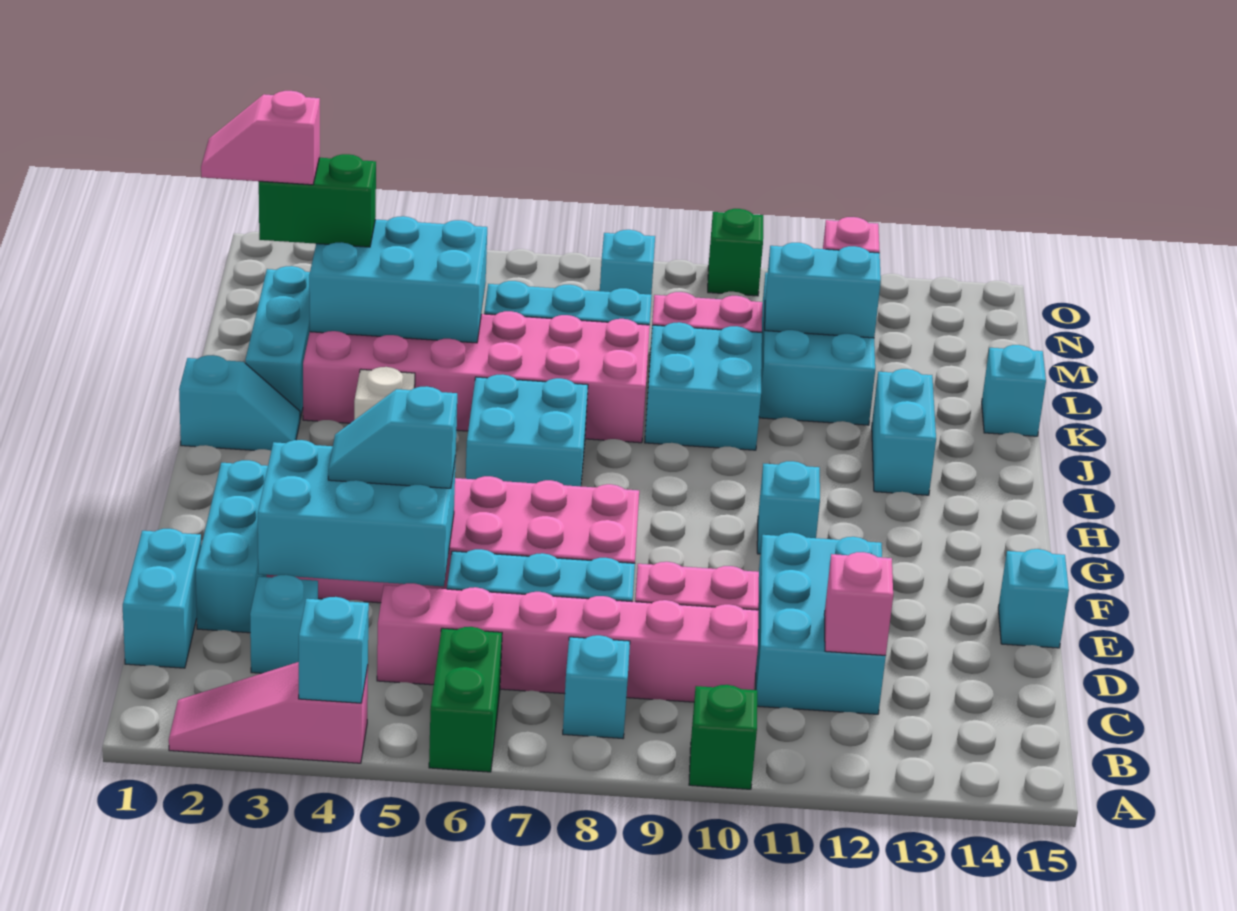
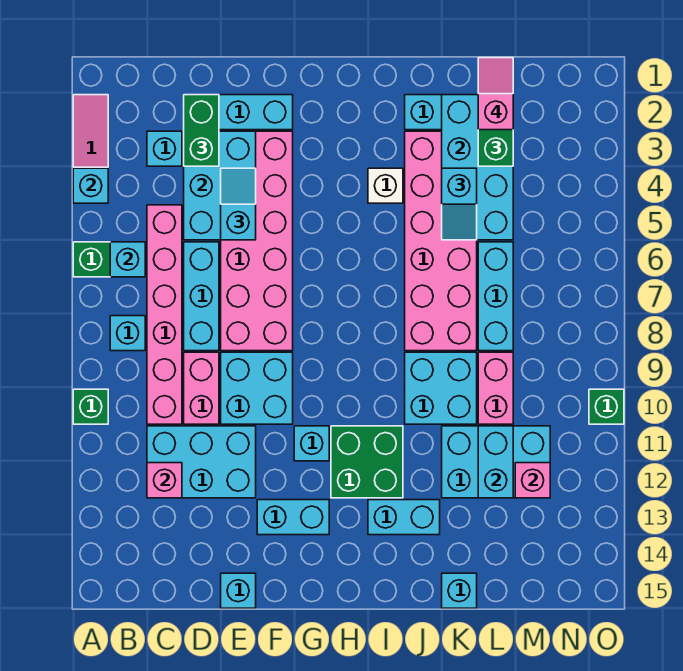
cyan 1x2 brick [123,529,201,668] -> cyan 1x2 brick moved to [257,500,329,535]
none -> green 1x2 brick [184,95,219,166]
cyan 2x2 brick [466,374,588,486] -> cyan 2x2 brick moved to [221,352,293,424]
none -> green 2x2 brick [331,426,403,498]
cyan 1x2 slope [179,355,300,451] -> cyan 1x2 slope moved to [442,168,477,240]
cyan 2x3 brick [309,216,487,343] -> cyan 2x4 brick [442,95,513,240]
cyan 1x1 brick [600,230,655,295] -> cyan 1x1 brick moved to [110,242,145,277]

